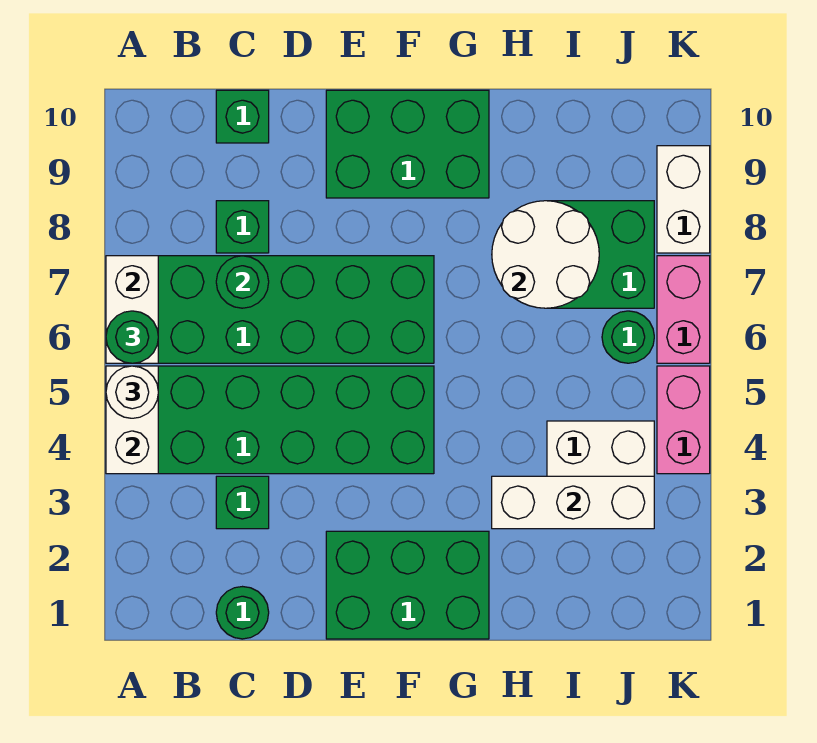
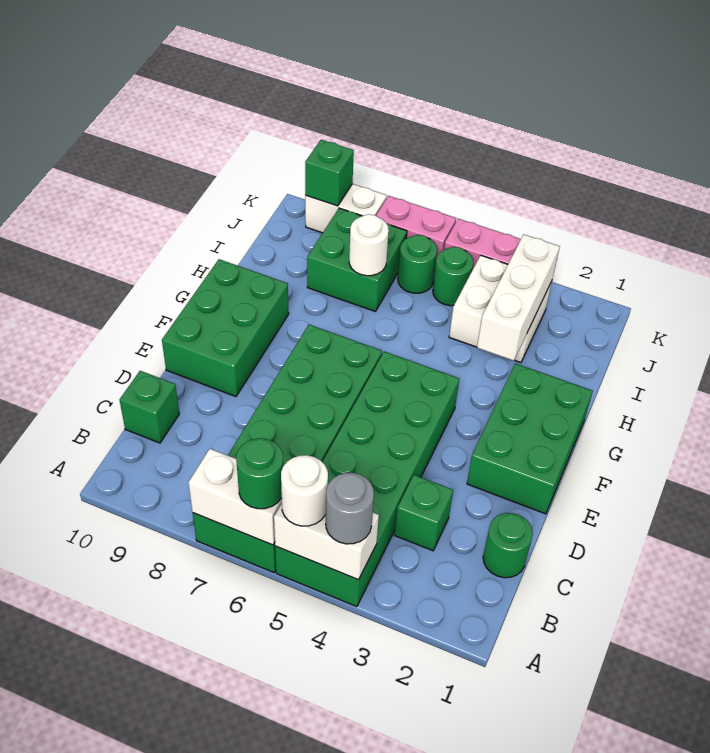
none -> grey 1x1 round brick [326,473,374,544]
green 1x1 round brick [216,256,269,308] -> green 1x1 round brick moved to [433,247,473,306]
green 1x1 brick [216,201,269,253] -> green 1x1 brick moved to [305,140,354,206]
white 2x2 round brick [492,201,599,308] -> white 1x1 round brick [349,214,389,276]

